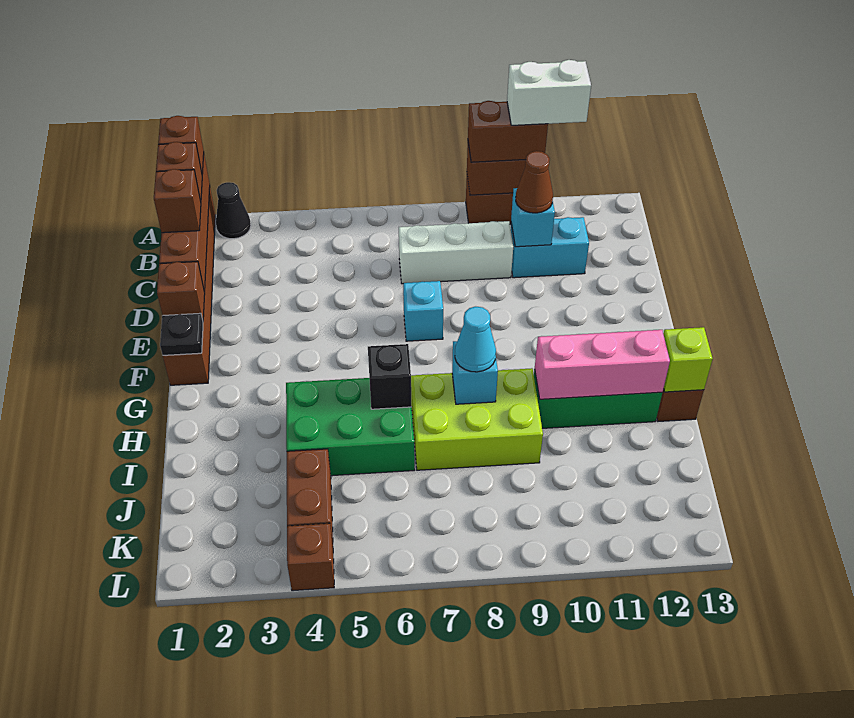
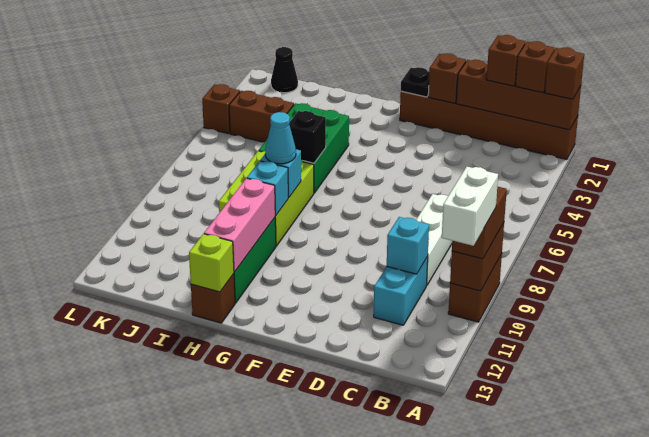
black 1x1 cone [216,182,251,239] -> black 1x1 cone moved to [271,47,298,93]
brown 1x1 cone [516,151,553,213] -> none
cyan 1x1 brick [403,281,443,341] -> cyan 1x1 brick moved to [247,161,288,216]

